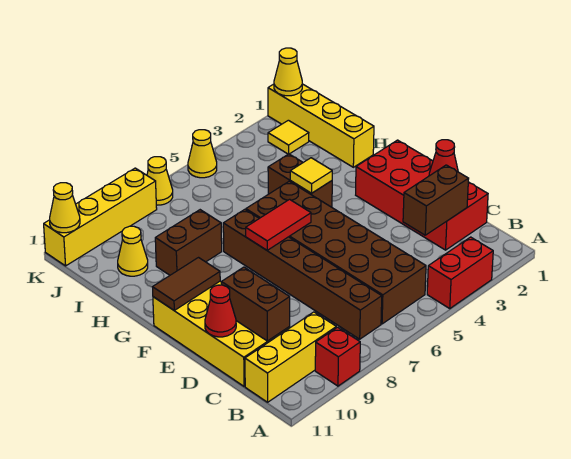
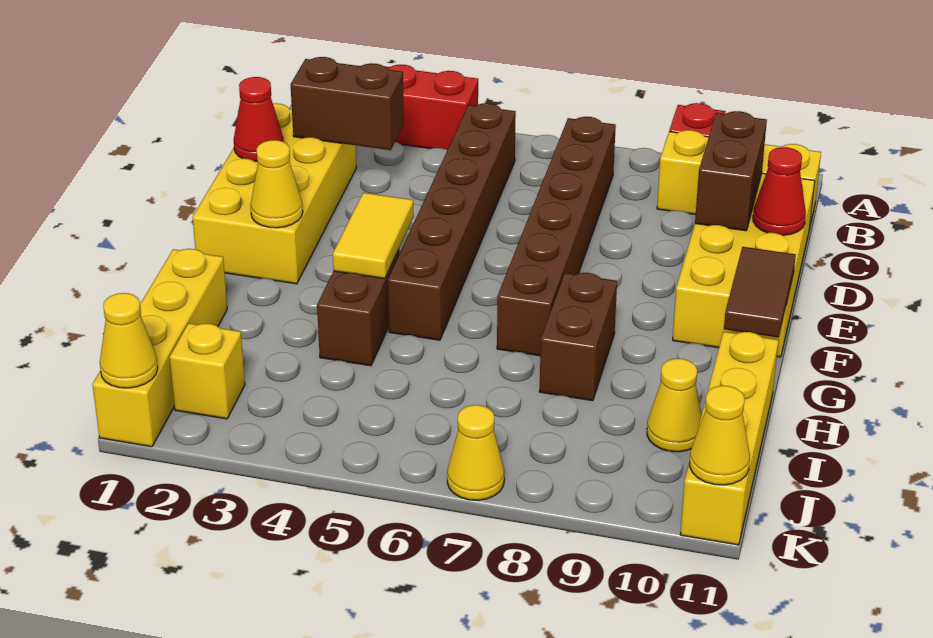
brown 2x6 brick [246,181,426,324] -> brown 1x6 brick [388,103,516,340]
red 2x4 brick [356,140,488,250] -> yellow 2x4 brick [193,103,356,284]
red 1x2 tile [246,199,311,250] -> none
brown 1x2 tile [153,258,220,311] -> brown 1x2 tile turned to [724,247,796,338]
yellow 1x1 tile [290,158,332,193] -> yellow 1x2 tile [333,193,414,279]
brown 1x2 brick [155,210,222,275] -> brown 1x2 brick turned to [539,273,617,401]
yellow 1x1 tile [268,120,309,154] -> yellow 1x1 brick [170,323,245,419]
yellow 1x1 cone [188,130,217,178] -> yellow 1x1 cone moved to [250,140,303,228]
yellow 1x4 brick [44,168,157,266] -> yellow 1x4 brick turned to [680,332,778,545]

